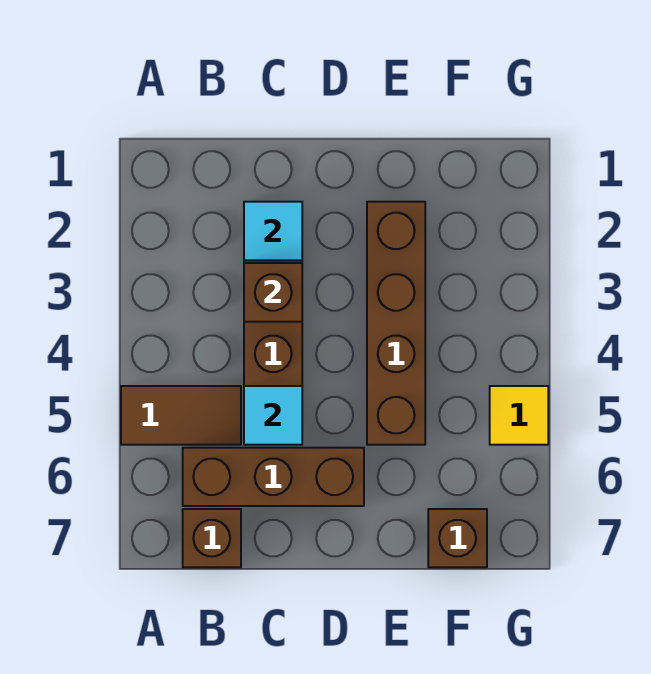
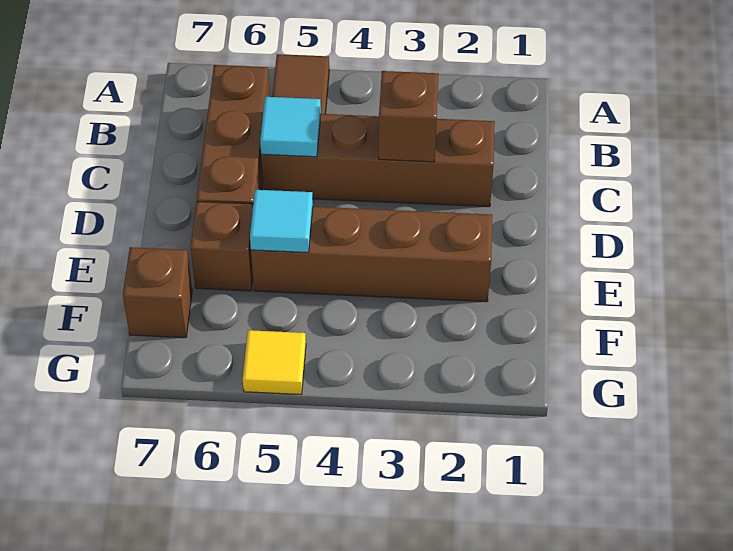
brown 1x1 brick [183,509,241,567] -> brown 1x1 brick moved to [191,202,253,291]
cyan 1x1 tile [244,202,302,260] -> cyan 1x1 tile moved to [250,190,313,252]

